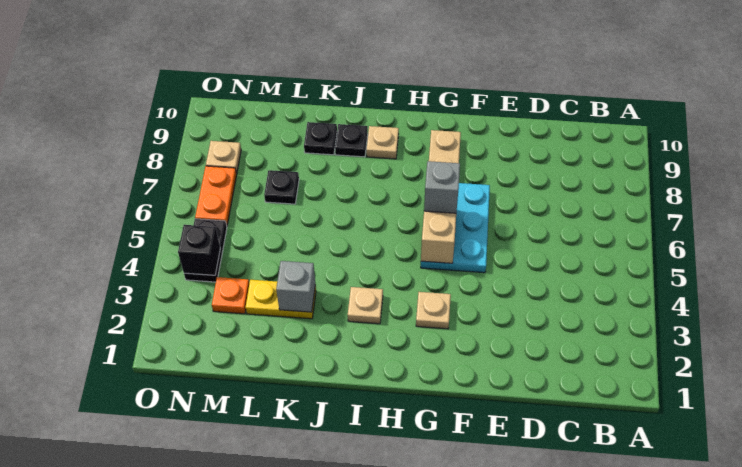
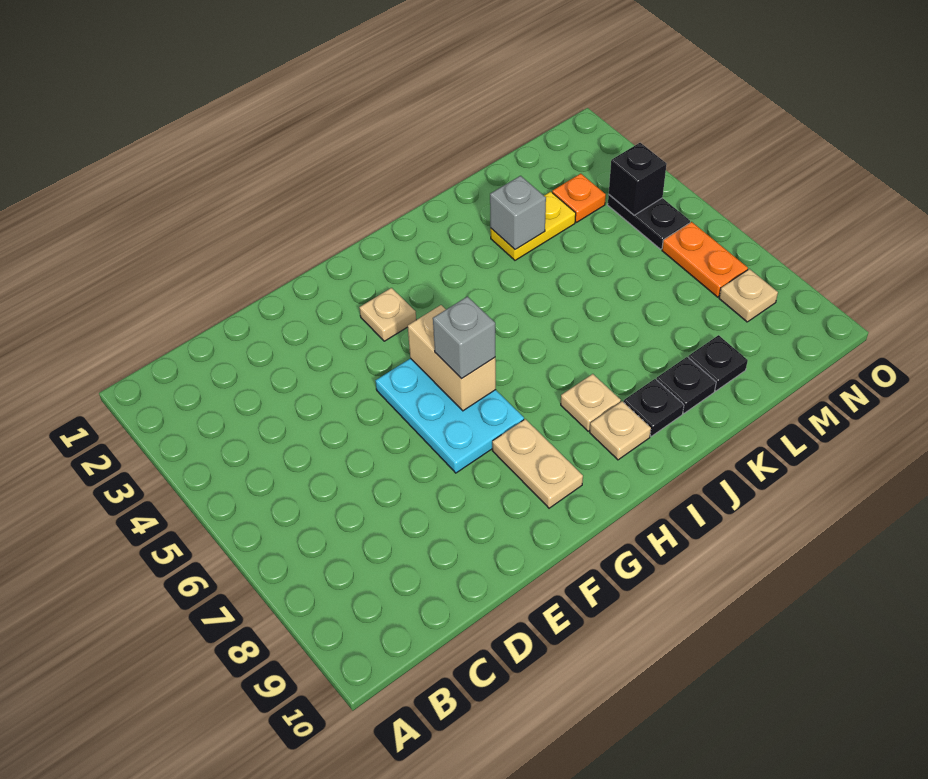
tan 1x1 plate [348,287,383,324] -> tan 1x1 plate moved to [561,374,621,431]
black 1x1 plate [264,170,299,204] -> black 1x1 plate moved to [688,335,748,391]

